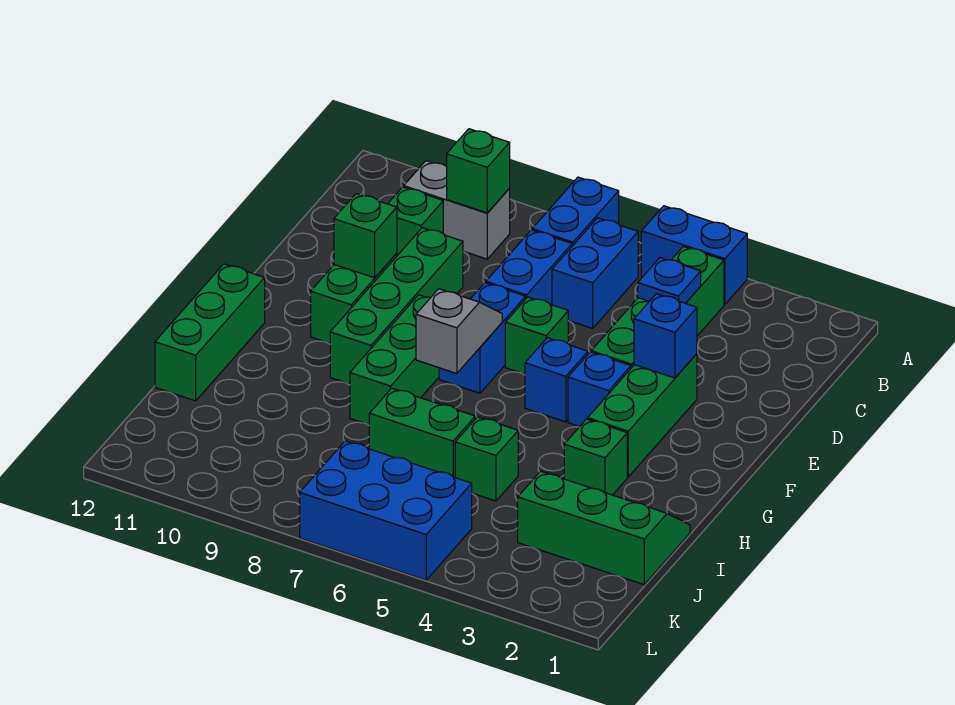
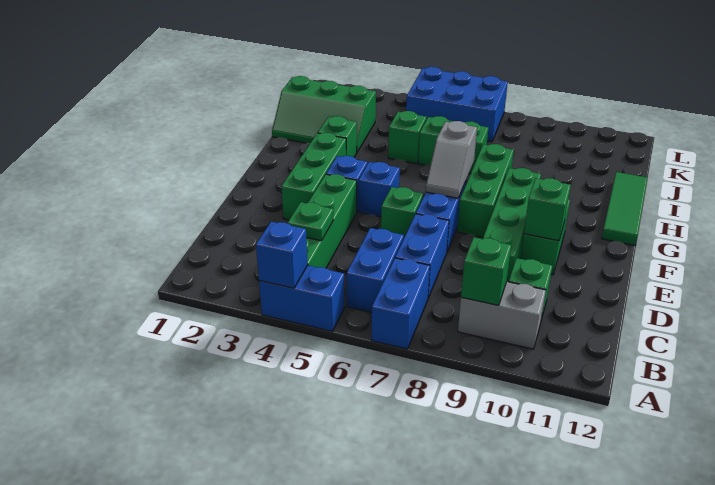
blue 1x1 plate [638,258,701,303] -> green 1x1 plate [288,202,333,241]
blue 1x1 brick [634,294,697,378] -> blue 1x1 brick moved to [256,222,308,288]
green 1x3 brick [155,264,265,401] -> green 1x3 tile [602,172,648,245]

